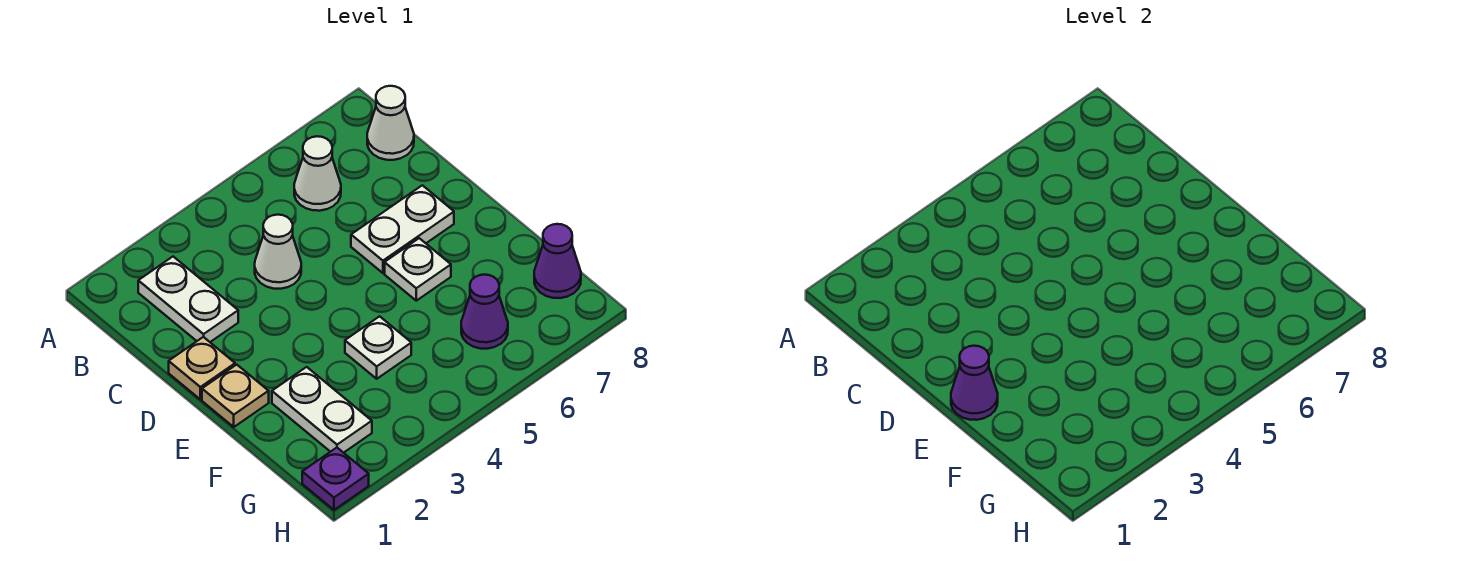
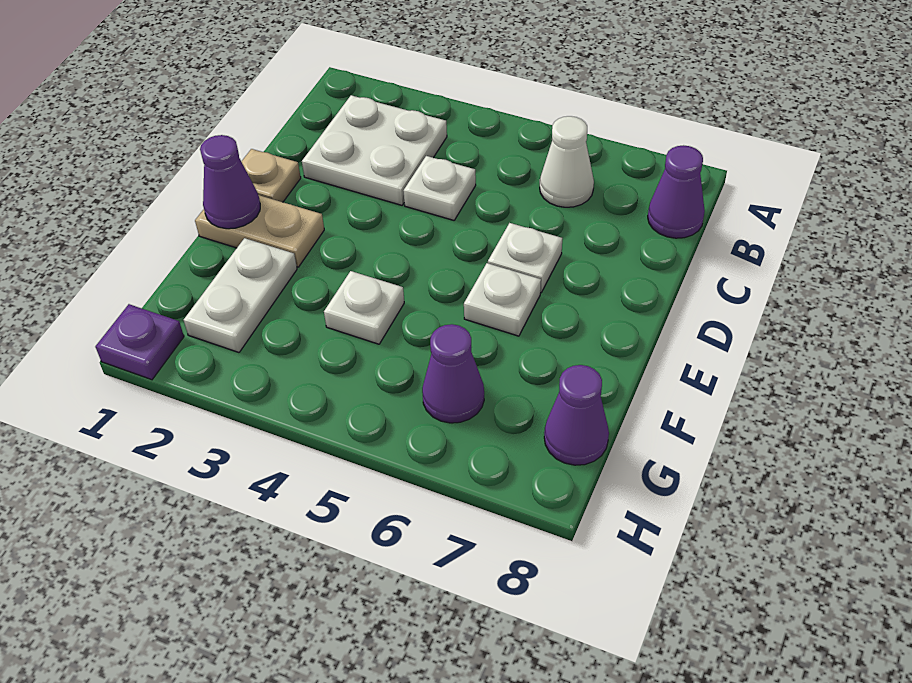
white 1x2 plate [138,257,238,342] -> white 2x2 plate [302,95,447,205]
white 1x1 cone [367,86,414,160] -> purple 1x1 cone [648,145,705,238]
white 1x1 cone [255,215,301,289] -> white 1x1 plate [403,156,476,220]
white 1x2 plate [351,185,454,273] -> white 1x1 plate [488,223,562,293]
tan 1x1 plate [202,365,269,427] -> tan 1x2 plate [195,195,324,267]

